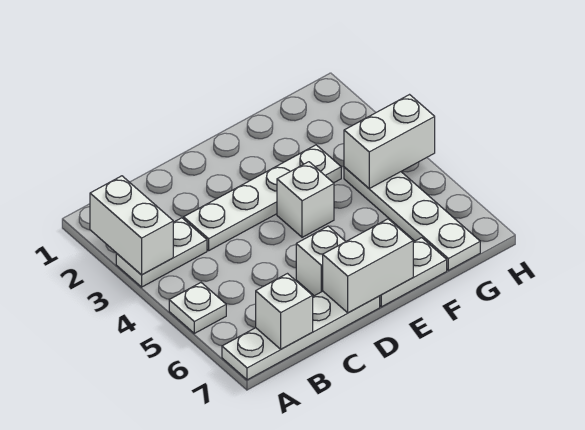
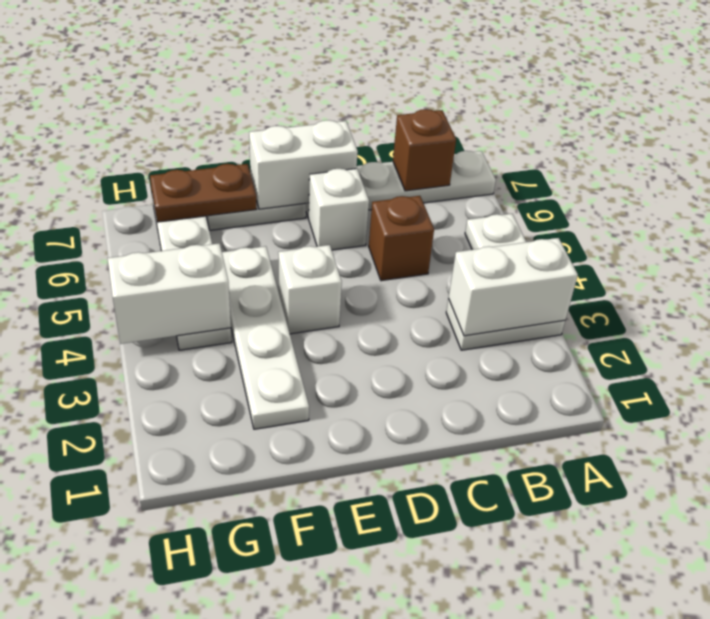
white 1x2 brick [90,176,173,275] -> white 1x2 brick turned to [449,238,578,336]
white 1x1 brick [256,274,313,349] -> brown 1x1 brick [393,109,456,191]
white 1x4 plate [184,145,341,250] -> white 1x4 plate turned to [222,246,309,429]
none -> brown 1x1 brick [369,196,434,281]
none -> brown 1x2 plate [150,164,257,222]

